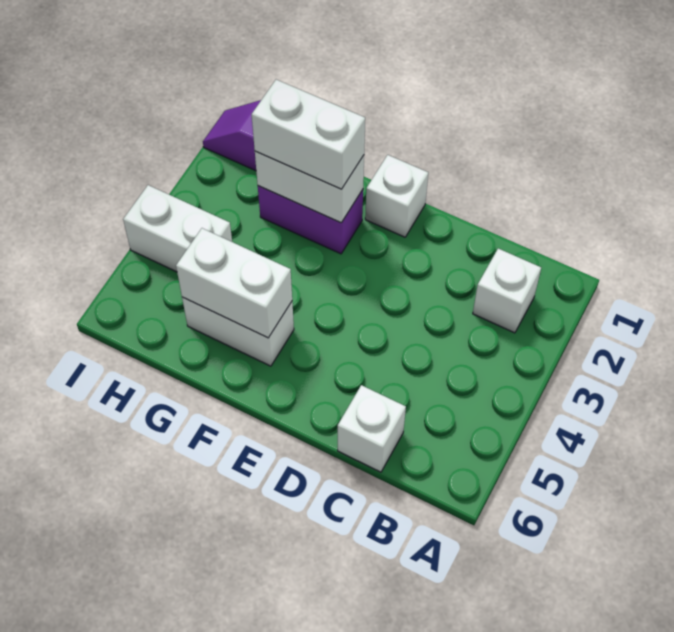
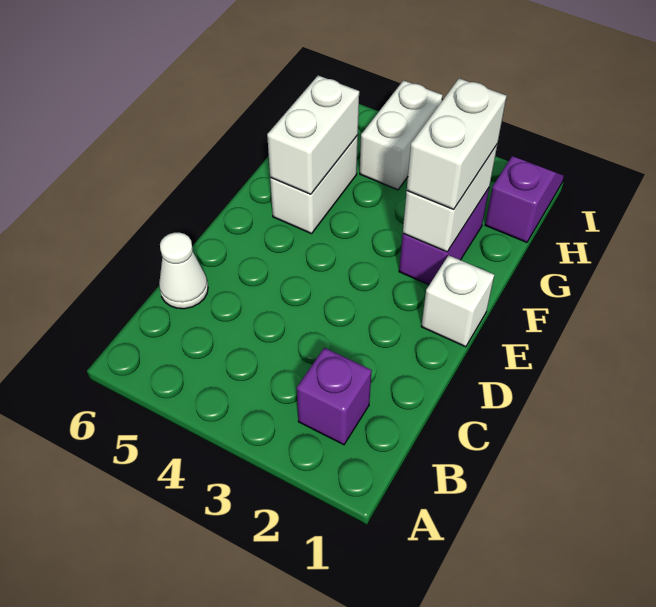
white 1x1 brick [473,249,541,333] -> purple 1x1 brick [297,348,372,445]
white 1x1 brick [338,385,406,472] -> white 1x1 cone [159,233,208,309]

